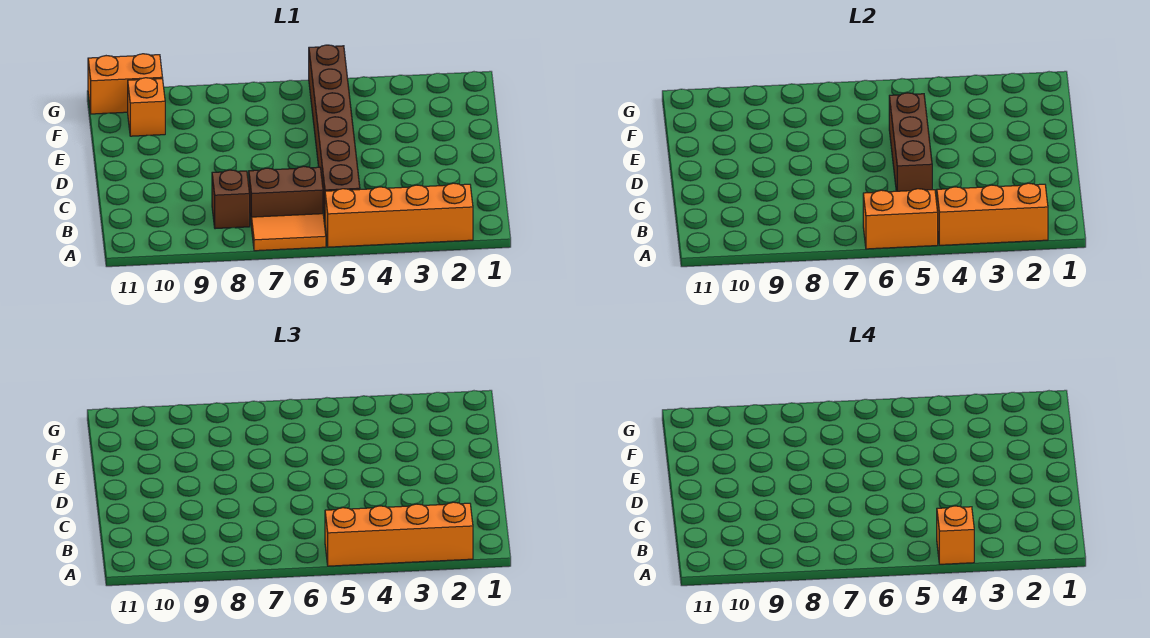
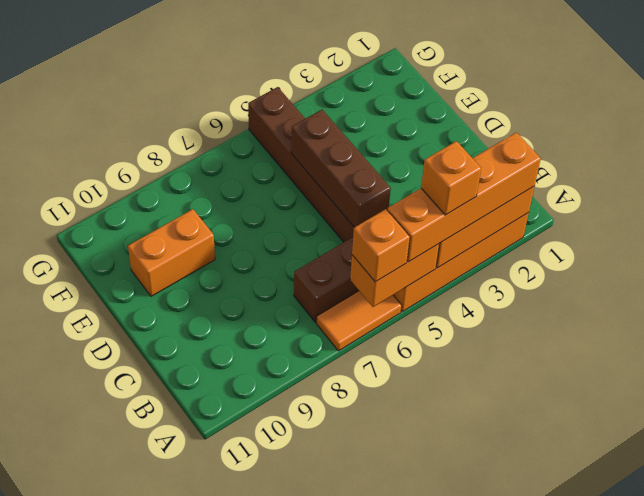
brown 1x1 brick [212,170,250,229] -> none
orange 1x1 brick [128,78,165,136] -> orange 1x1 brick moved to [352,209,410,282]
orange 1x2 brick [88,54,163,114] -> orange 1x2 brick moved to [128,209,215,296]

